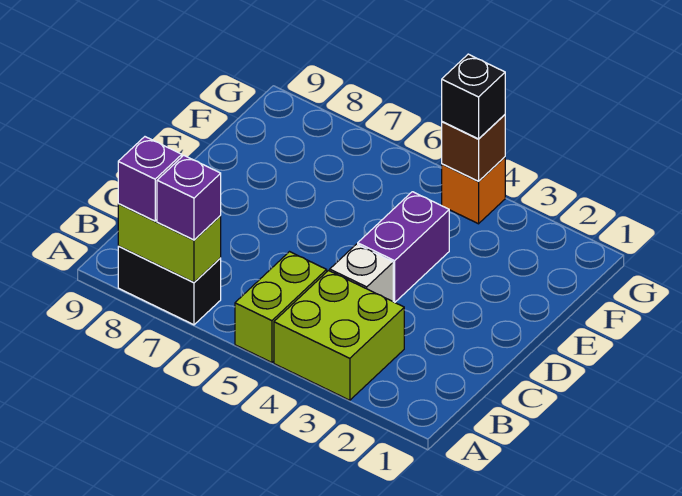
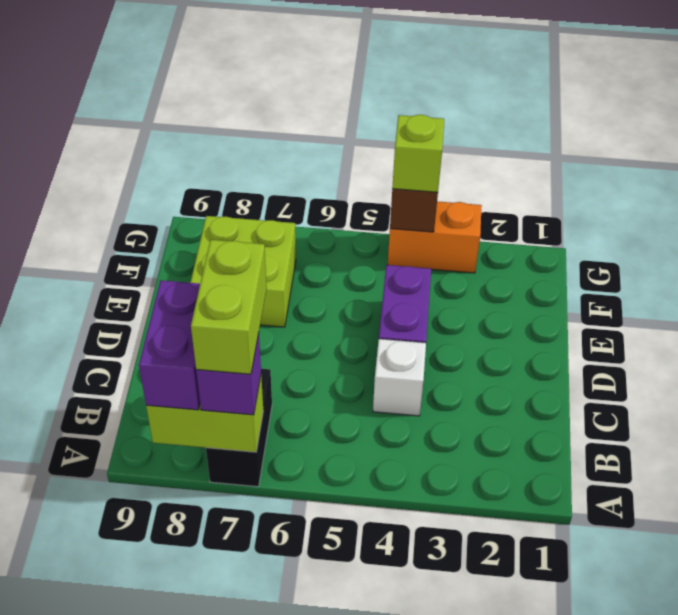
lime 2x2 brick [274,271,404,400] -> lime 2x2 brick moved to [190,216,296,327]
lime 1x2 brick [235,252,327,363] -> lime 1x2 brick moved to [191,240,267,374]
black 1x2 brick [118,246,221,325] -> black 1x2 brick turned to [206,369,272,487]
purple 1x1 brick [118,137,182,221] -> purple 1x2 brick [139,280,200,410]
orange 1x1 brick [442,157,505,224] -> orange 1x2 brick [388,201,482,273]
black 1x1 brick [442,54,505,139] -> lime 1x1 brick [392,115,444,192]

